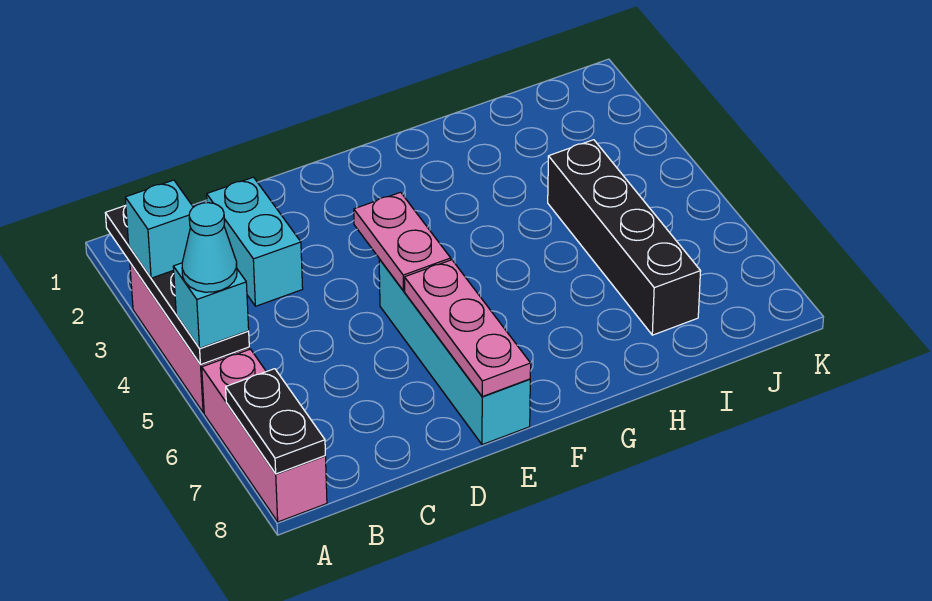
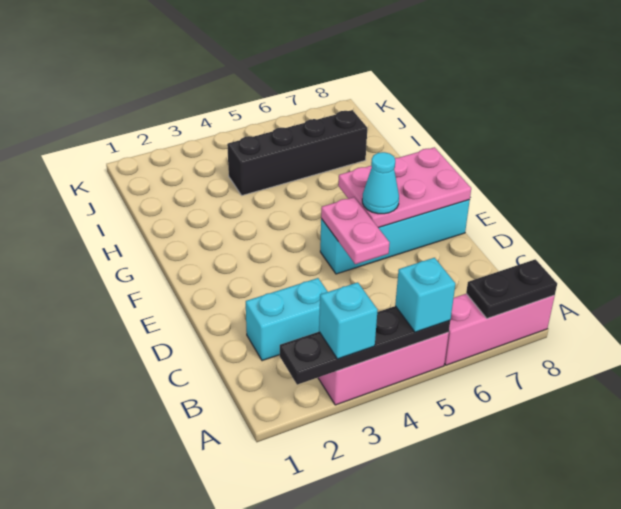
cyan 1x1 cone [182,203,237,292] -> cyan 1x1 cone moved to [362,152,399,214]
pink 1x2 plate [354,192,451,291] -> pink 1x2 plate turned to [321,197,390,264]
pink 1x3 plate [404,260,531,397] -> pink 2x3 plate [338,147,471,228]

